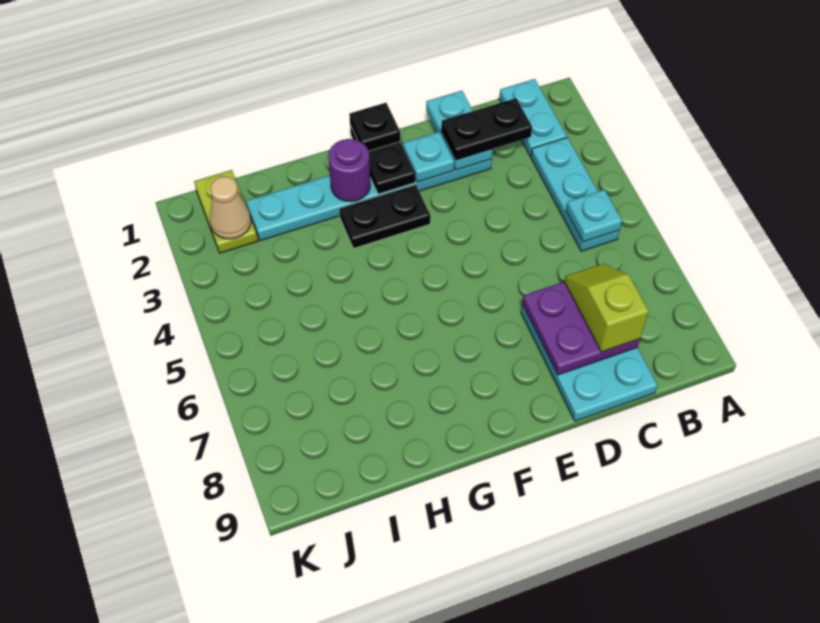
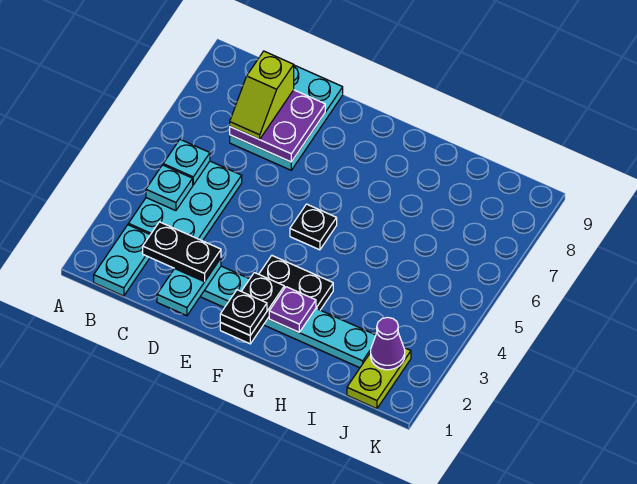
cyan 1x3 plate [531,138,620,251] -> cyan 2x3 plate [128,161,242,241]
cyan 1x1 plate [403,132,454,182] -> cyan 1x1 plate moved to [146,165,193,211]
none -> black 1x1 plate [290,204,337,250]
purple 1x1 round brick [328,139,370,202] -> purple 1x1 plate [269,287,316,332]
tan 1x1 cone [210,177,251,239] -> purple 1x1 cone [371,317,405,370]

